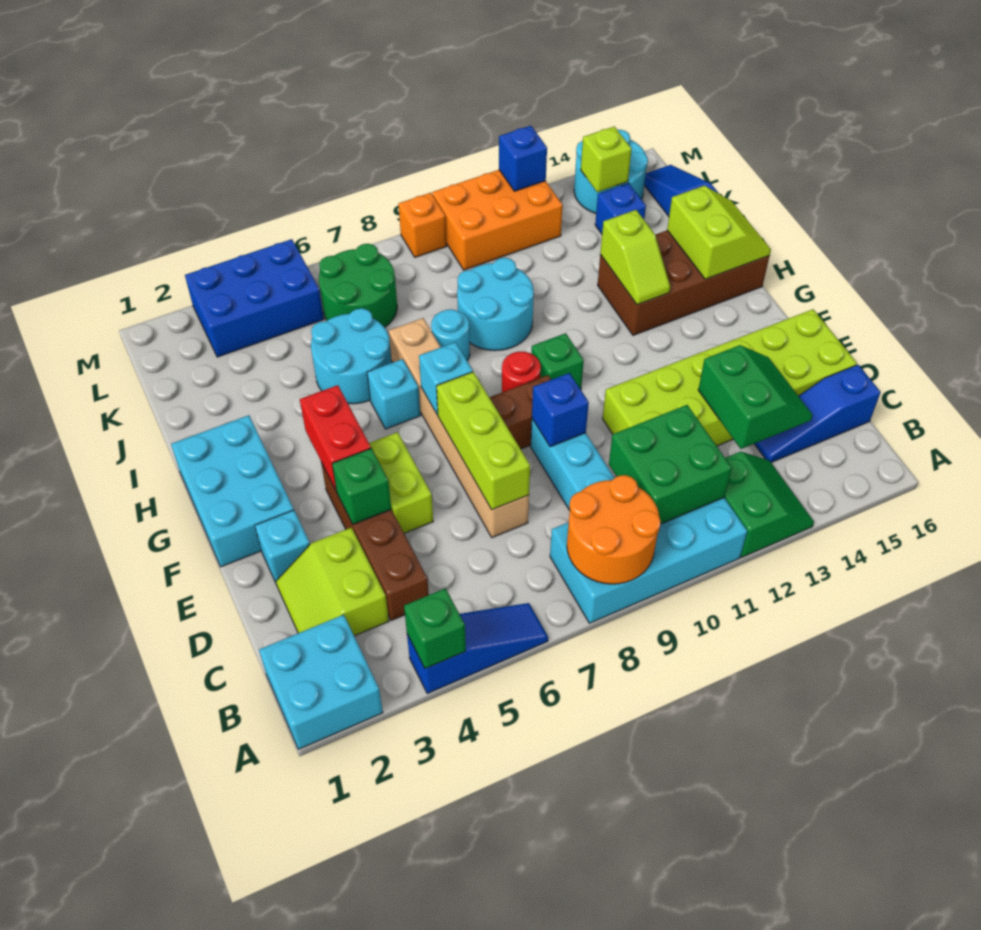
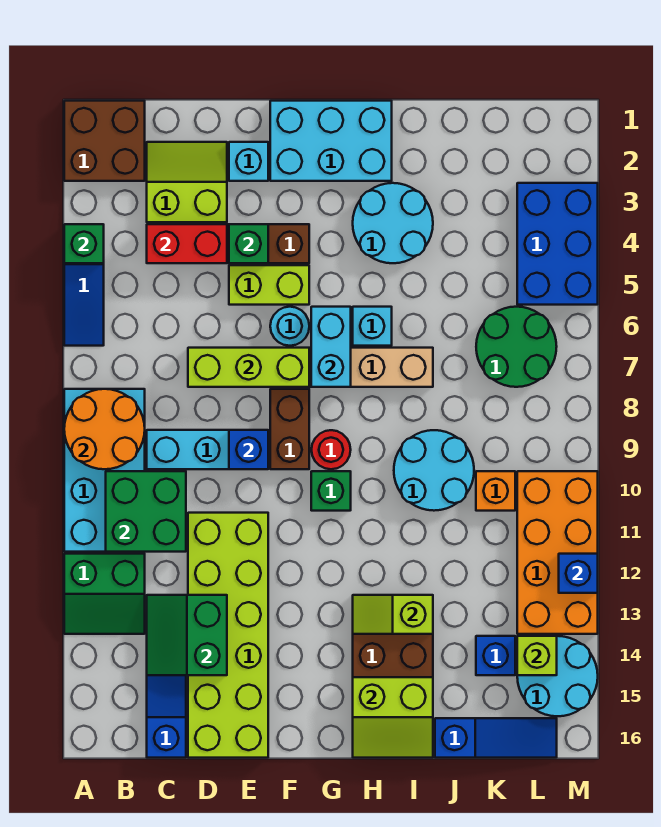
cyan 2x2 brick [259,615,383,749] -> brown 2x2 brick [64,101,145,181]
green 2x2 slope [698,345,813,449] -> green 2x2 slope turned to [147,595,227,675]
red 1x2 brick [300,385,371,491] -> red 1x2 brick moved to [147,224,227,263]
cyan 1x1 brick [419,342,473,415] -> cyan 1x2 brick [311,307,351,387]
cyan 2x2 round brick [311,308,392,404] -> cyan 2x2 round brick moved to [353,183,433,263]
cyan 1x1 round brick [431,309,470,361] -> cyan 1x1 round brick moved to [270,307,309,346]
orange 2x3 brick [432,170,563,270] -> orange 2x4 brick [517,471,598,634]
orange 1x1 brick [399,193,447,257] -> orange 1x1 brick moved to [476,471,515,511]

